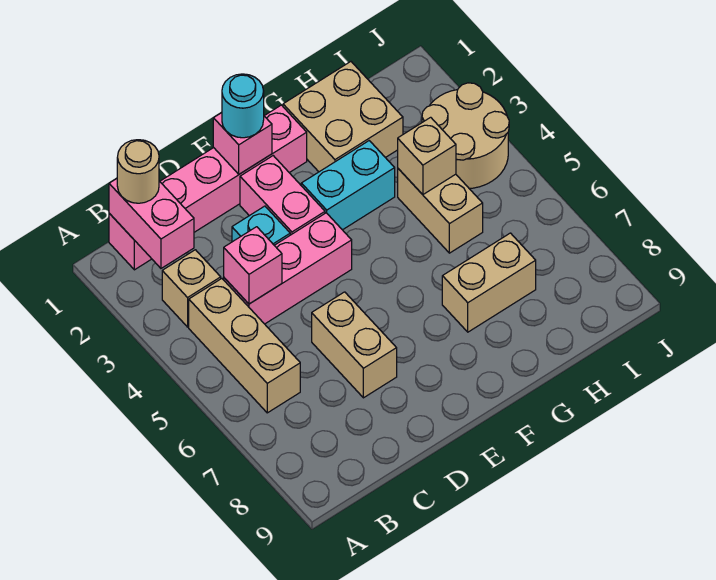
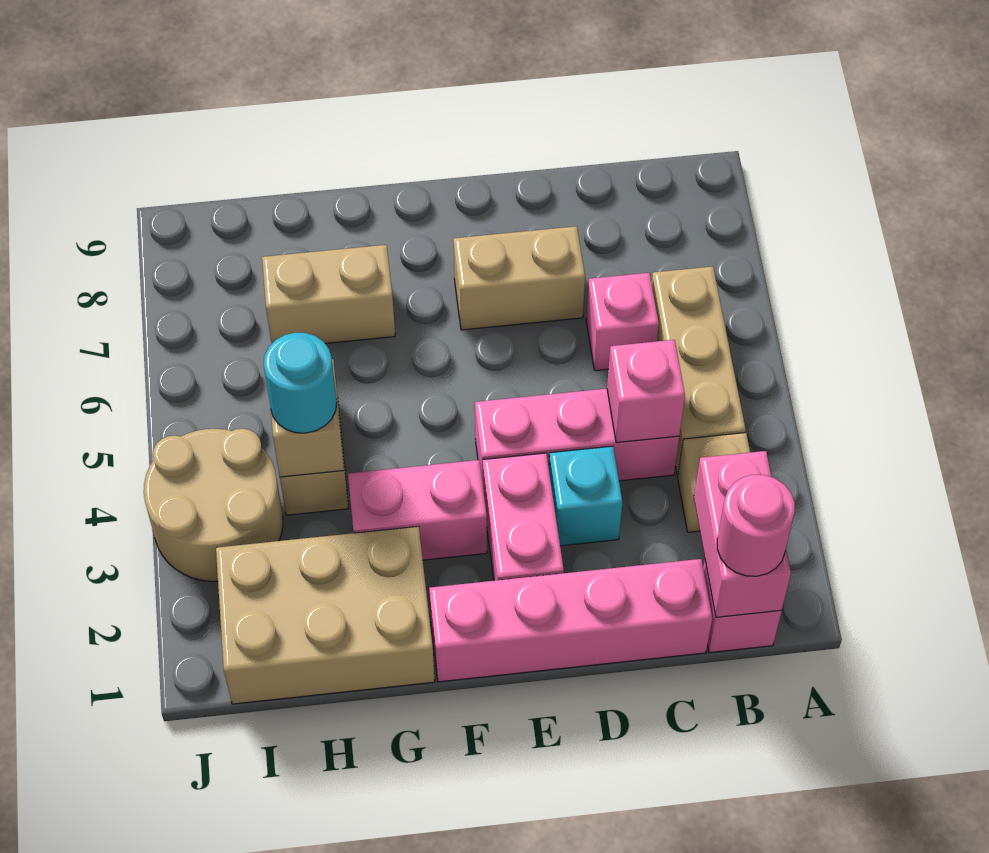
tan 1x1 round brick [117,140,159,203] -> pink 1x1 round brick [717,475,795,576]
tan 1x2 brick [312,292,397,398] -> tan 1x2 brick turned to [453,226,585,330]
pink 1x1 brick [213,113,272,174] -> pink 1x1 brick moved to [586,273,659,371]
cyan 1x1 round brick [222,74,264,138] -> cyan 1x1 round brick moved to [264,333,337,433]
cyan 1x2 brick [301,141,395,230] -> pink 1x2 brick [348,460,487,560]
tan 2x2 brick [283,62,403,172] -> tan 2x3 brick [216,526,435,704]

